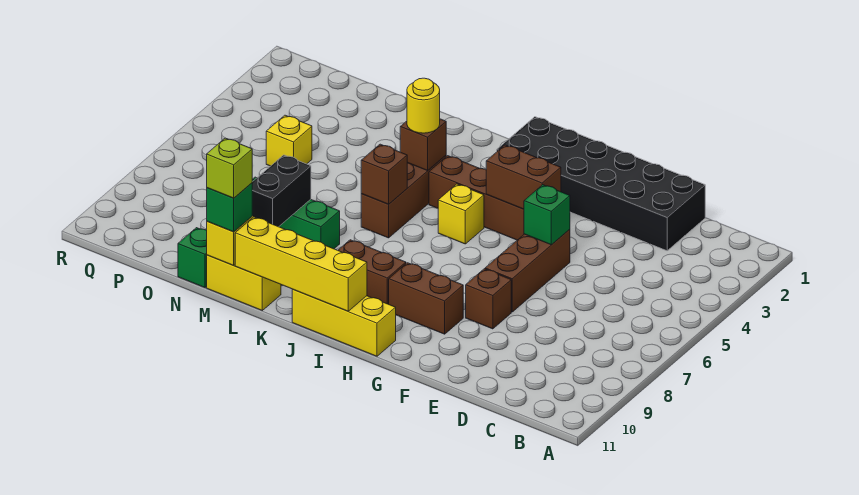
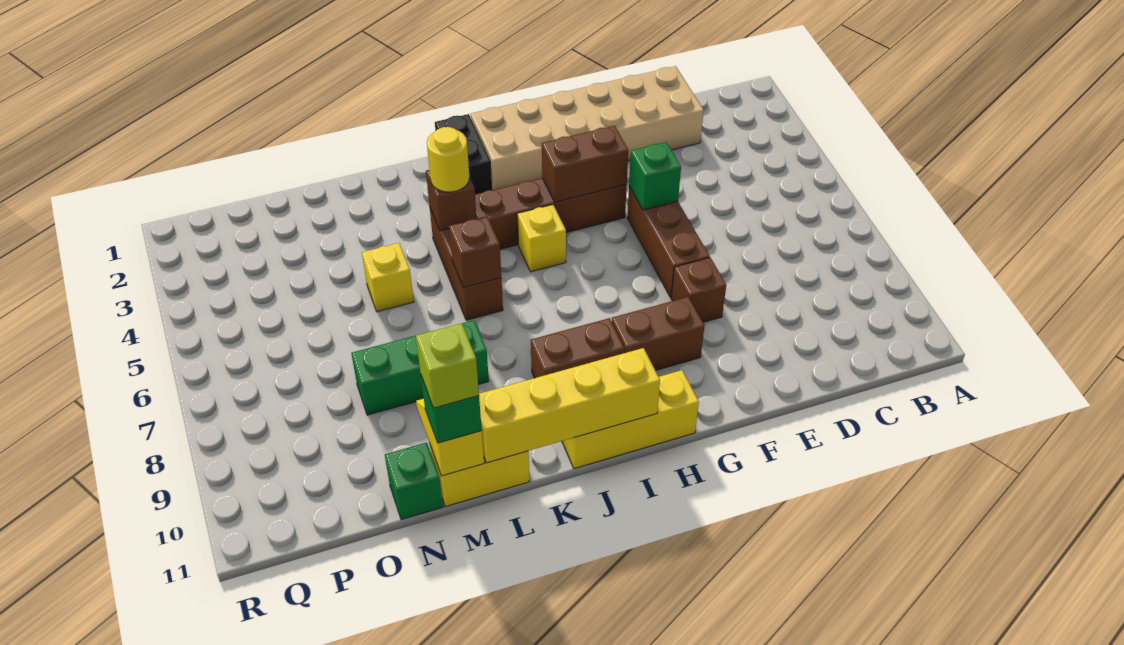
black 2x6 brick [497,117,705,251] -> tan 2x6 brick [471,66,704,190]
black 1x2 brick [252,155,311,227] -> black 1x2 brick moved to [435,114,492,194]
yellow 1x1 brick [266,115,312,166] -> yellow 1x1 brick moved to [362,243,414,312]

